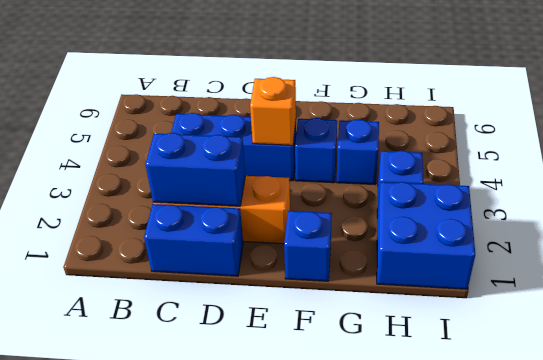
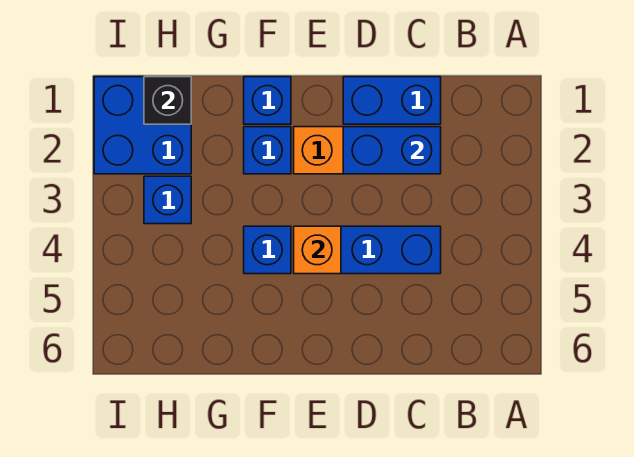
blue 1x1 brick [337,119,379,184] -> blue 1x1 brick moved to [244,127,291,174]
none -> black 1x1 brick [144,77,191,124]

